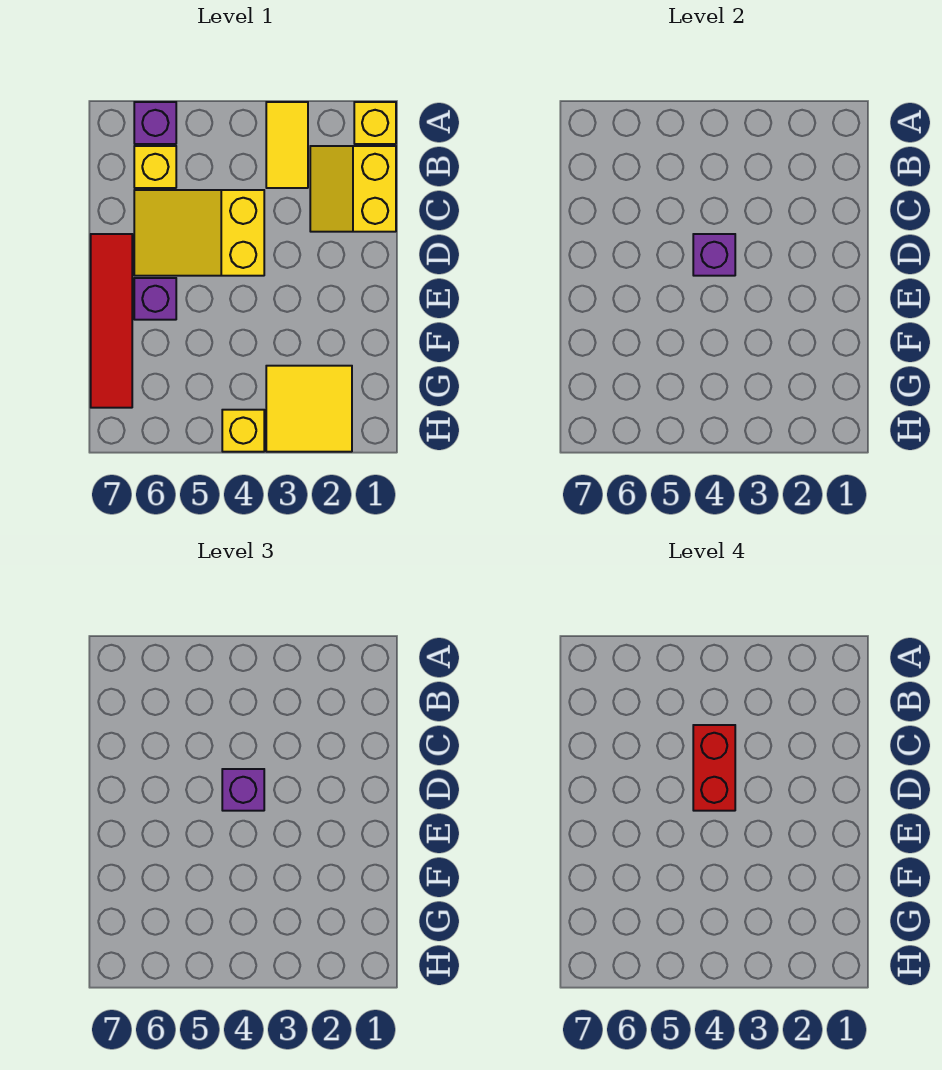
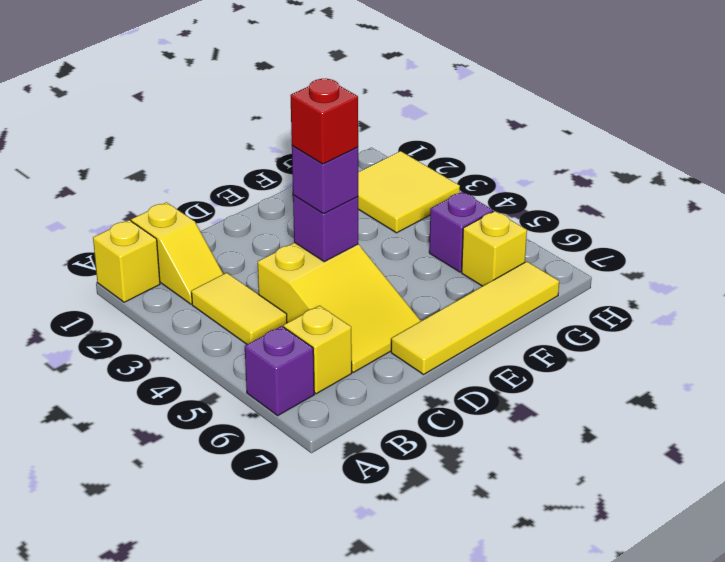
yellow 1x2 tile [266,102,308,188] -> yellow 1x2 tile turned to [191,273,287,344]
yellow 2x2 slope [310,146,396,232] -> yellow 1x2 slope [131,202,223,304]
red 1x2 brick [693,725,735,811] -> red 1x1 brick [291,79,358,164]
red 1x4 tile [91,234,132,408] -> yellow 1x4 tile [391,261,559,374]
purple 1x1 brick [134,278,176,320] -> purple 1x1 brick moved to [429,192,493,272]
yellow 1x1 brick [222,410,264,452] -> yellow 1x1 brick moved to [462,211,527,286]

